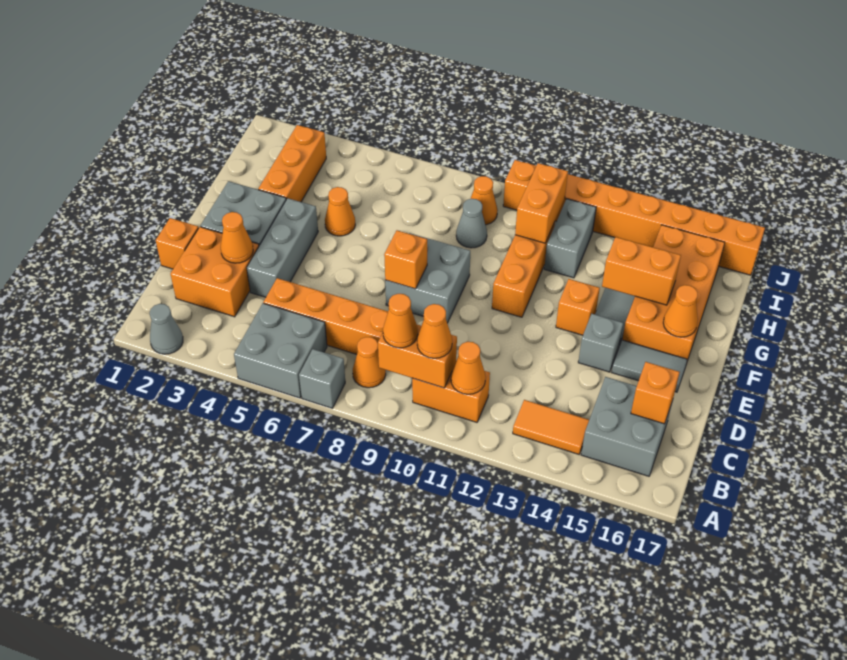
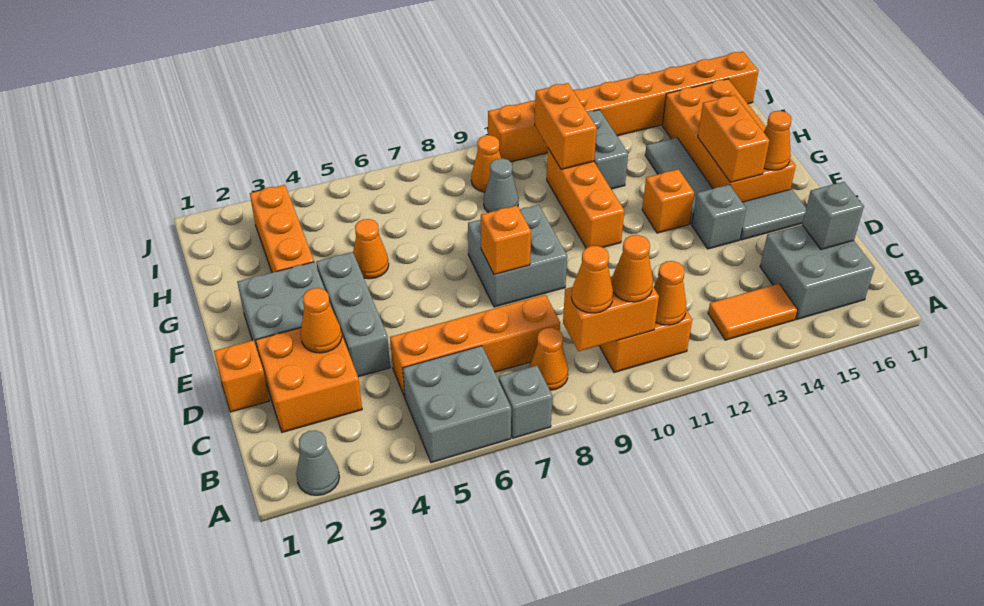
orange 1x1 brick [631,362,680,424] -> grey 1x1 brick [802,182,864,249]
orange 1x2 brick [602,237,681,305] -> orange 1x2 brick turned to [698,95,770,182]

